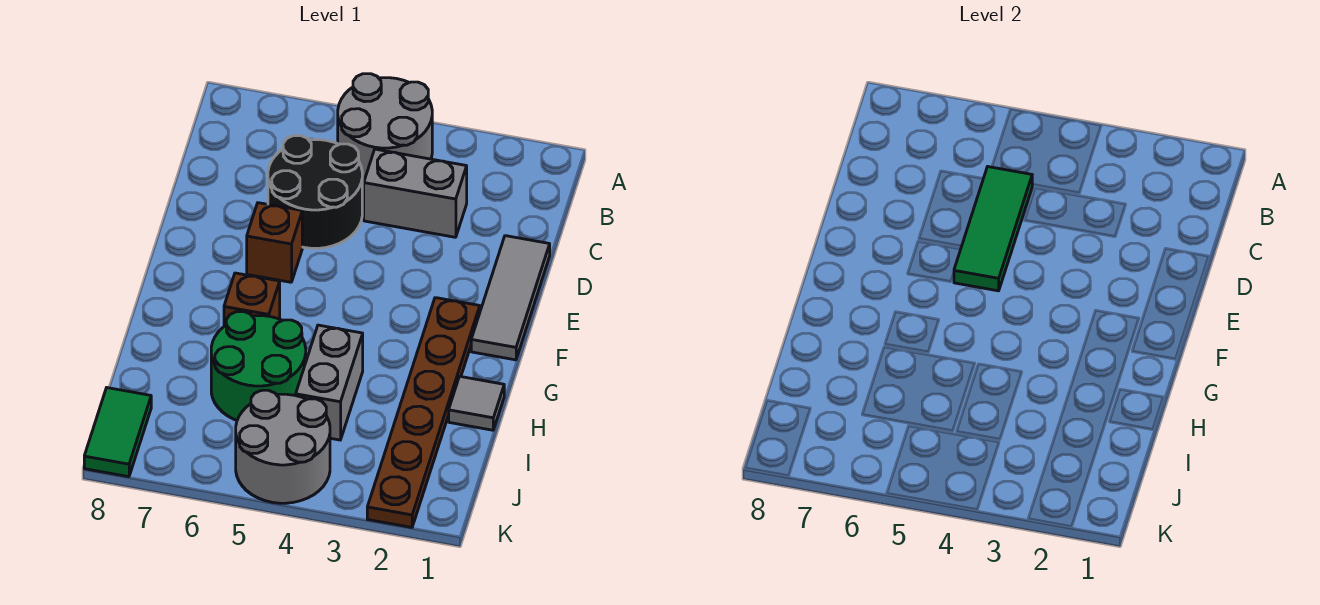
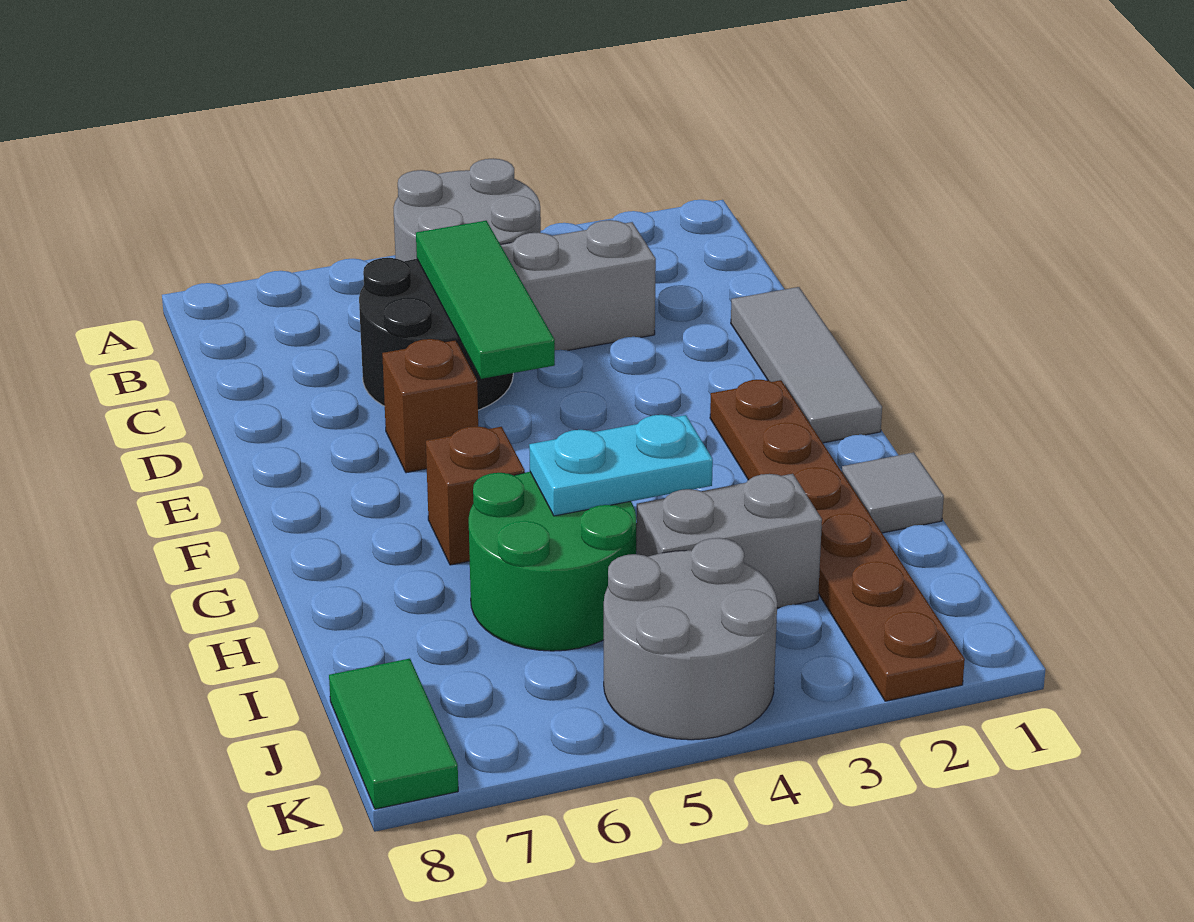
grey 1x2 brick [296,325,363,440] -> grey 1x2 brick turned to [636,474,822,608]
none -> cyan 1x2 plate [529,415,713,516]

